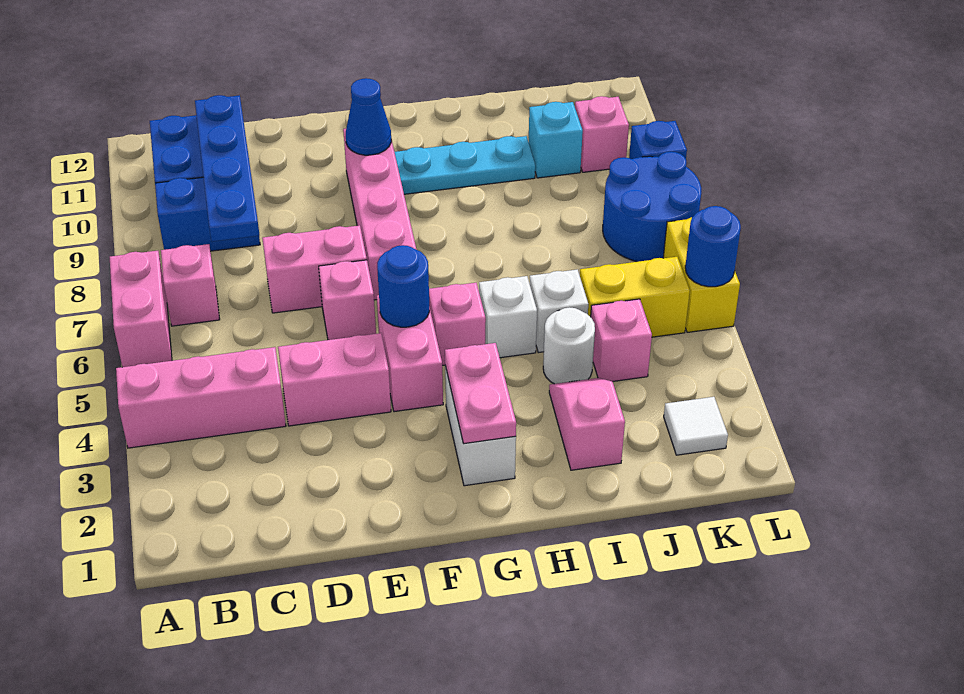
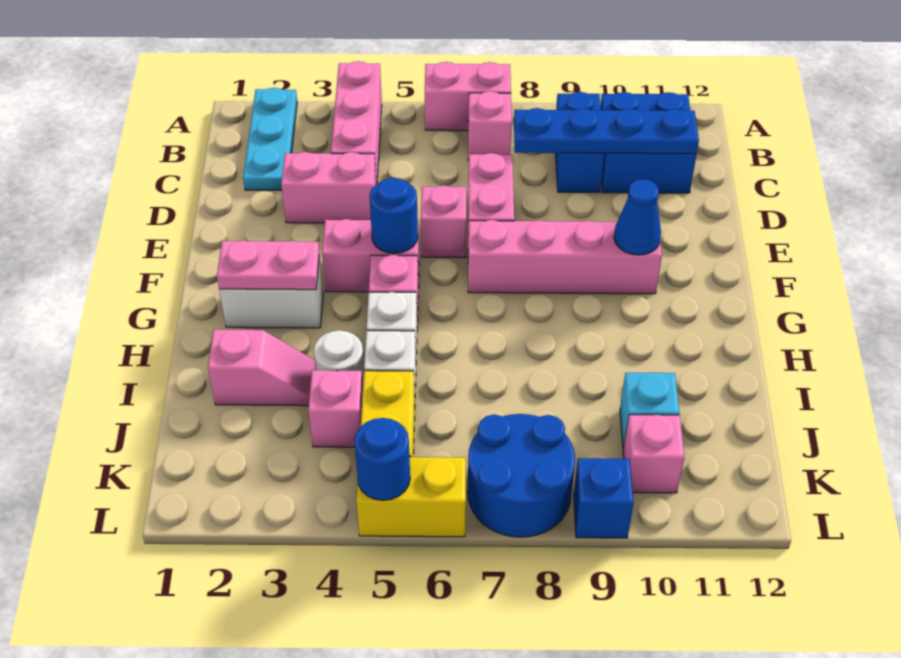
pink 1x2 brick [278,333,391,426] -> pink 1x2 brick turned to [281,152,376,223]
cyan 1x3 plate [395,136,535,194] -> cyan 1x3 plate moved to [243,88,297,190]
white 1x1 tile [664,397,728,455] -> none

